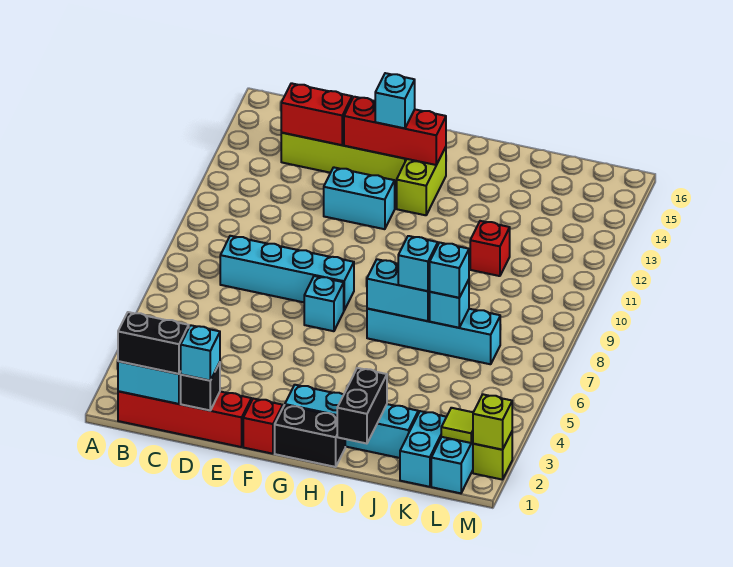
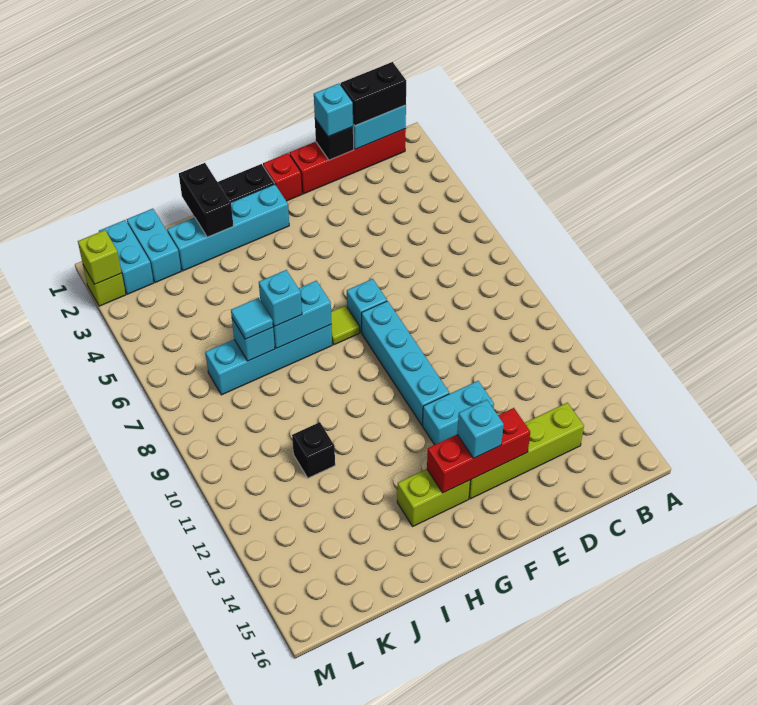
cyan 1x4 brick [220,236,354,310] -> cyan 1x4 brick turned to [362,301,449,425]
red 1x2 brick [281,83,352,145] -> none
lime 1x2 brick [397,147,446,215] -> lime 1x2 brick turned to [397,469,470,526]
cyan 1x1 brick [430,243,469,298] -> cyan 1x1 tile [231,298,273,339]
red 1x1 brick [470,221,510,276] -> black 1x1 brick [292,422,335,478]
lime 1x1 tile [441,408,473,443] -> lime 1x1 tile moved to [331,305,360,345]

